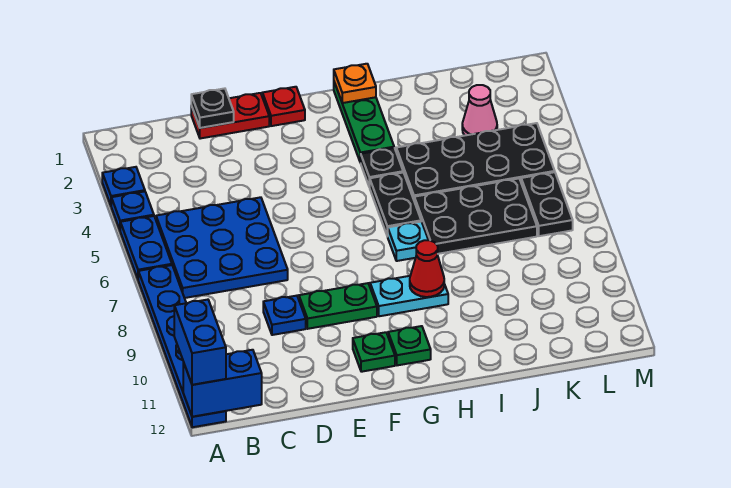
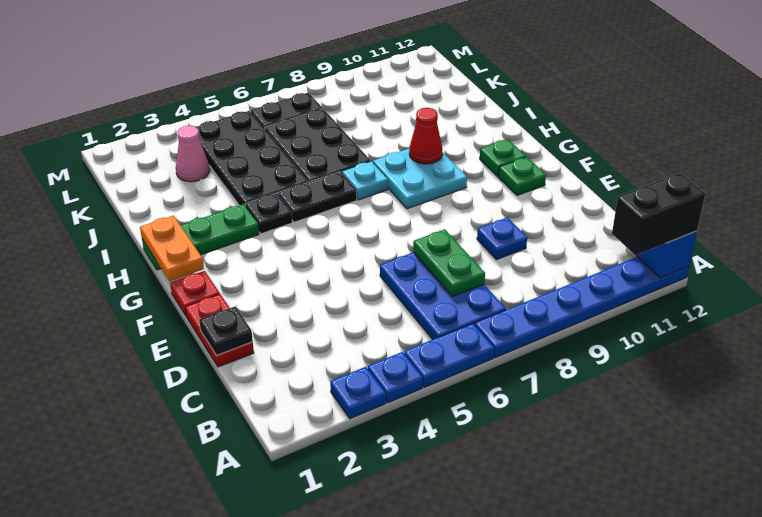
blue 1x2 brick [174,300,226,385] -> black 1x2 brick [612,173,705,255]
blue 3x3 plate [156,197,288,298] -> blue 2x3 plate [380,252,506,339]
green 1x2 plate [299,283,377,329] -> green 1x2 plate moved to [413,229,485,297]
cyan 1x2 plate [370,276,448,316] -> cyan 2x2 plate [373,149,467,209]
orange 1x1 plate [334,64,376,103] -> orange 1x2 plate [140,216,204,281]

